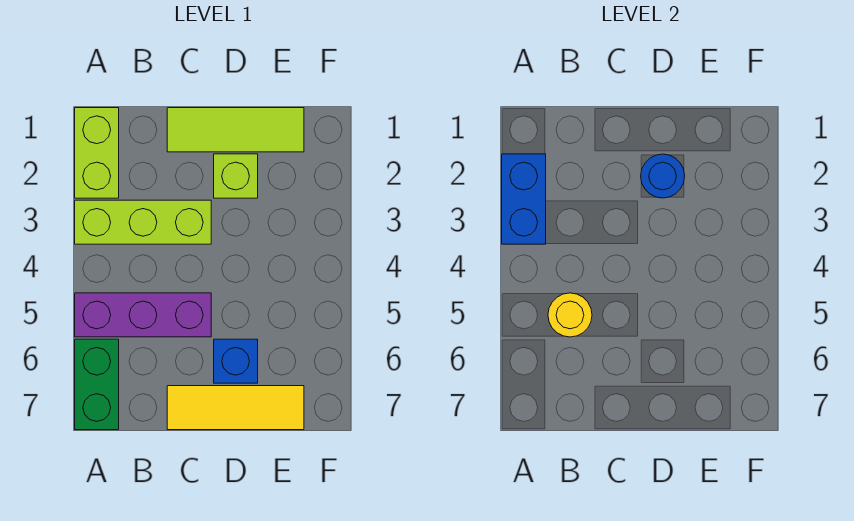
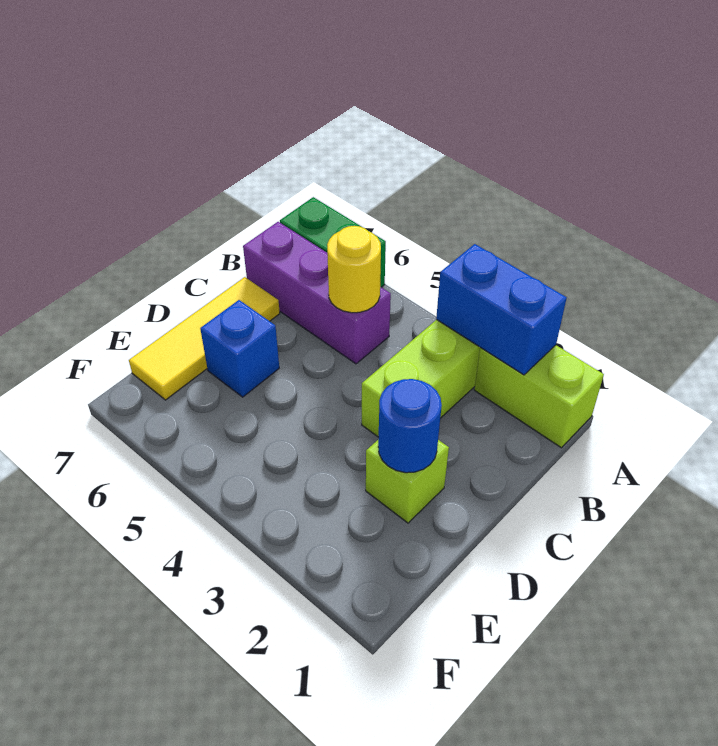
purple 1x3 brick [75,293,211,337] -> purple 1x3 brick turned to [243,222,391,364]
lime 1x3 tile [167,108,304,152] -> none

